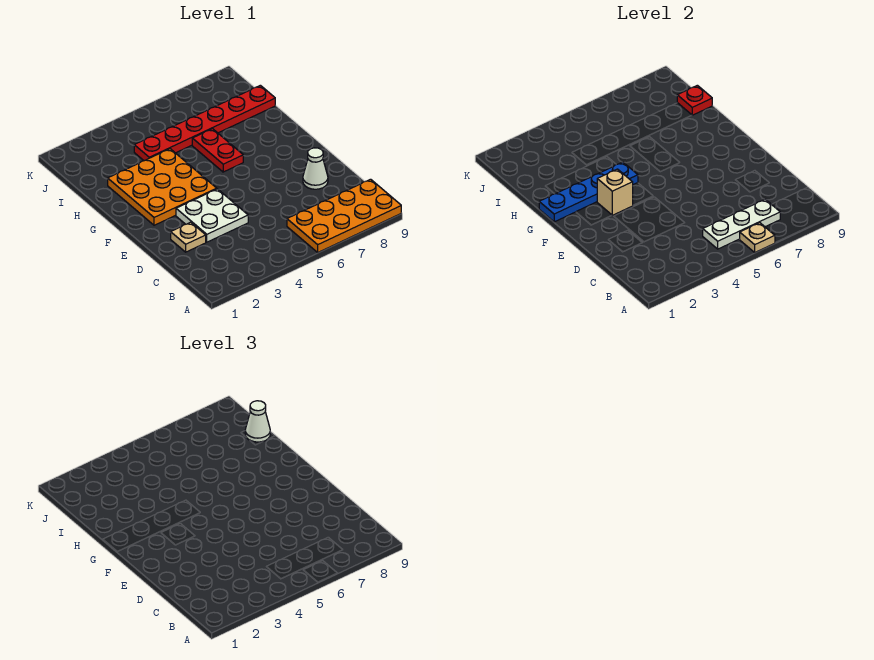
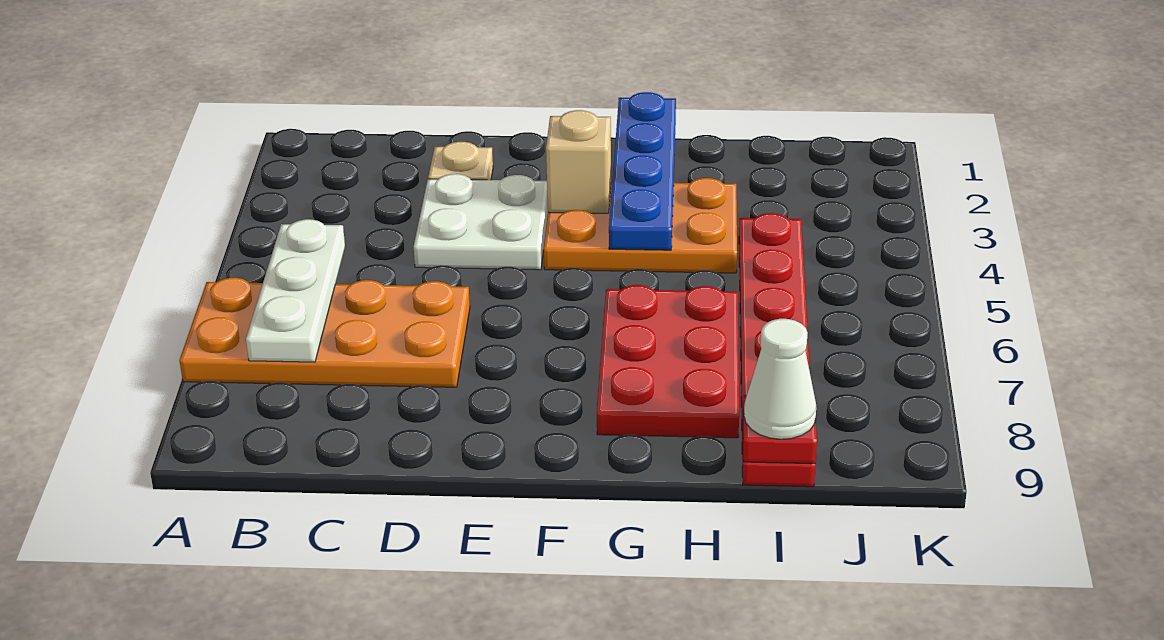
orange 2x4 plate [287,179,401,252] -> orange 2x4 plate turned to [179,278,470,387]
tan 1x1 plate [740,223,775,252] -> none
white 1x1 cone [303,148,328,189] -> none
orange 3x3 plate [108,149,217,225] -> orange 2x3 plate [544,178,737,273]
red 1x2 plate [192,129,243,172] -> red 2x3 plate [597,285,739,438]

